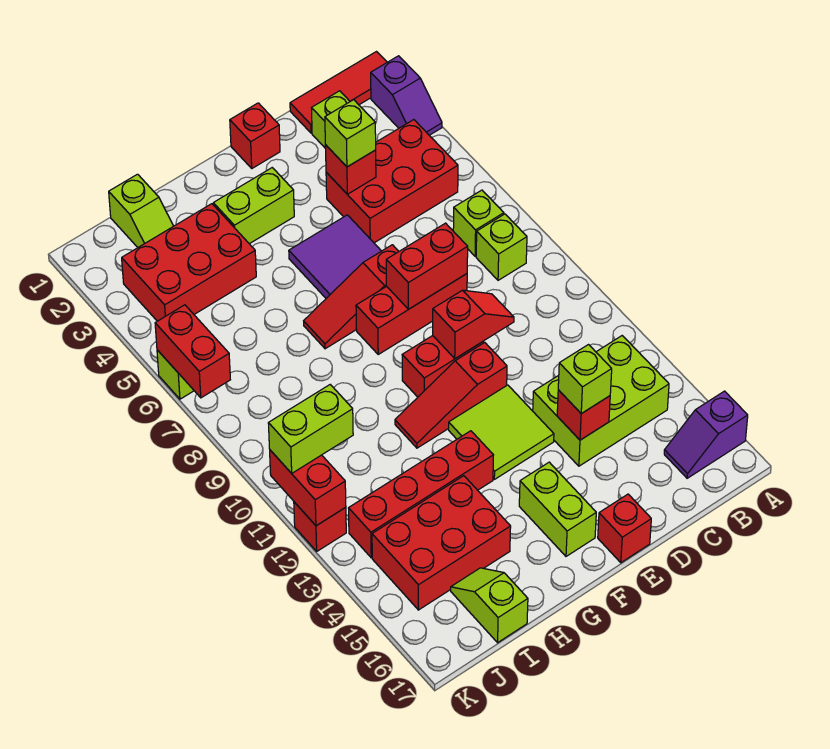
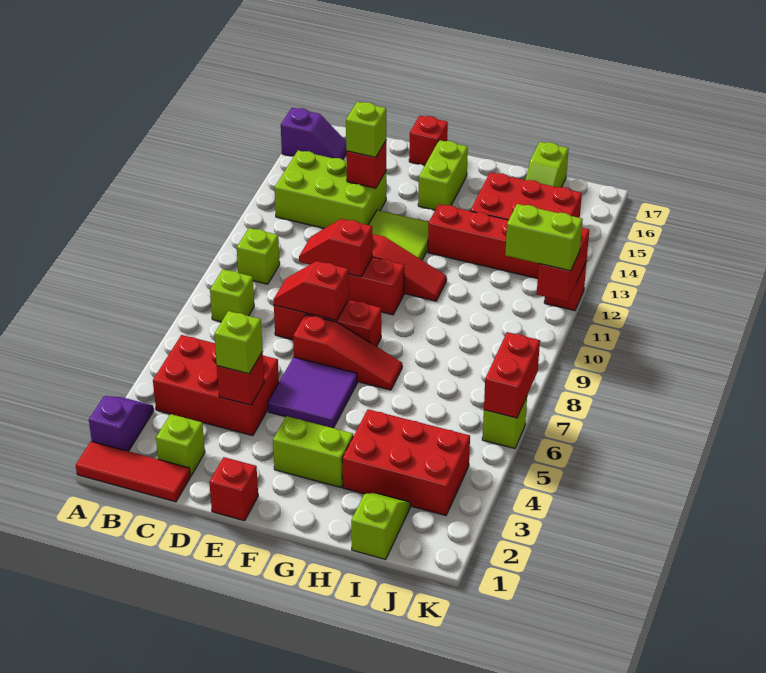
lime 1x1 brick [453,190,504,256] -> lime 1x1 brick moved to [237,228,280,284]
red 1x2 brick [386,223,468,309] -> red 1x2 slope [273,261,349,320]

